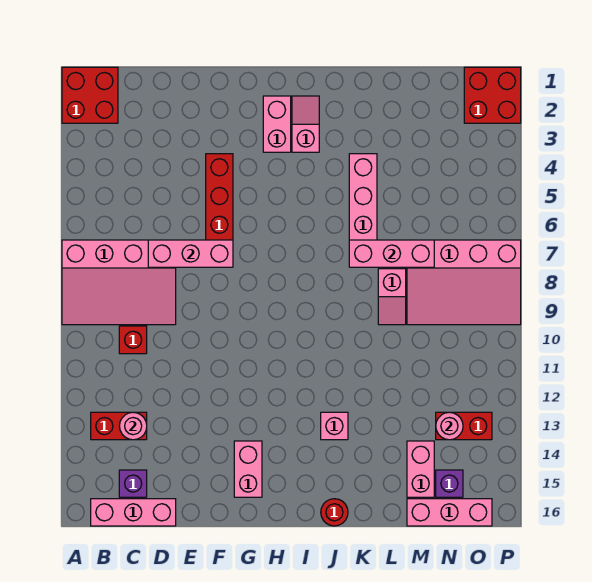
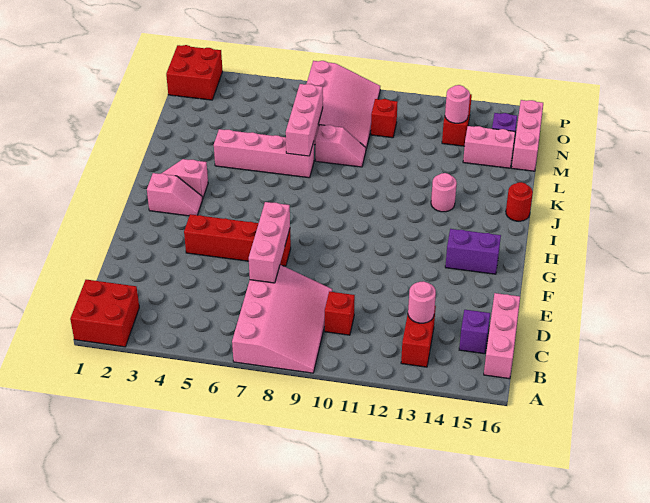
pink 1x2 brick [234,441,262,497] -> purple 1x2 brick [445,229,501,274]
pink 1x2 brick [263,96,291,152] -> pink 1x2 slope [147,173,202,216]
pink 1x1 brick [321,412,348,440] -> pink 1x1 round brick [431,173,457,212]
none -> red 1x1 brick [371,99,398,138]

